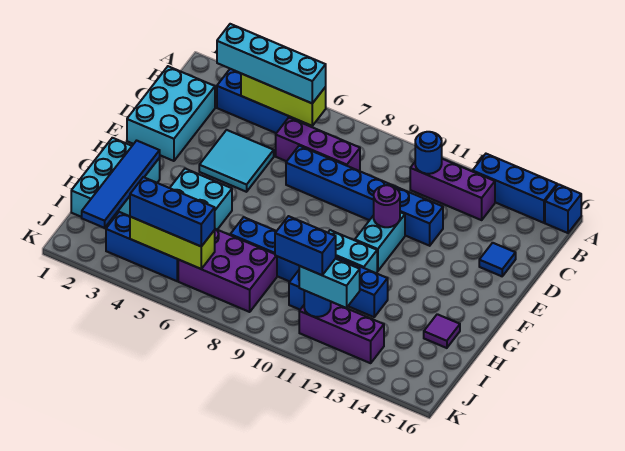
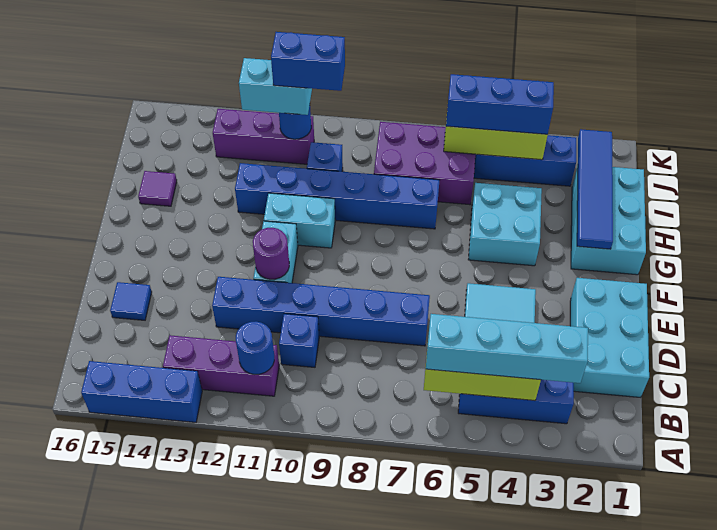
blue 1x1 brick [545,184,581,233] -> blue 1x1 brick moved to [279,314,319,367]
purple 1x3 brick [276,118,360,171] -> none

